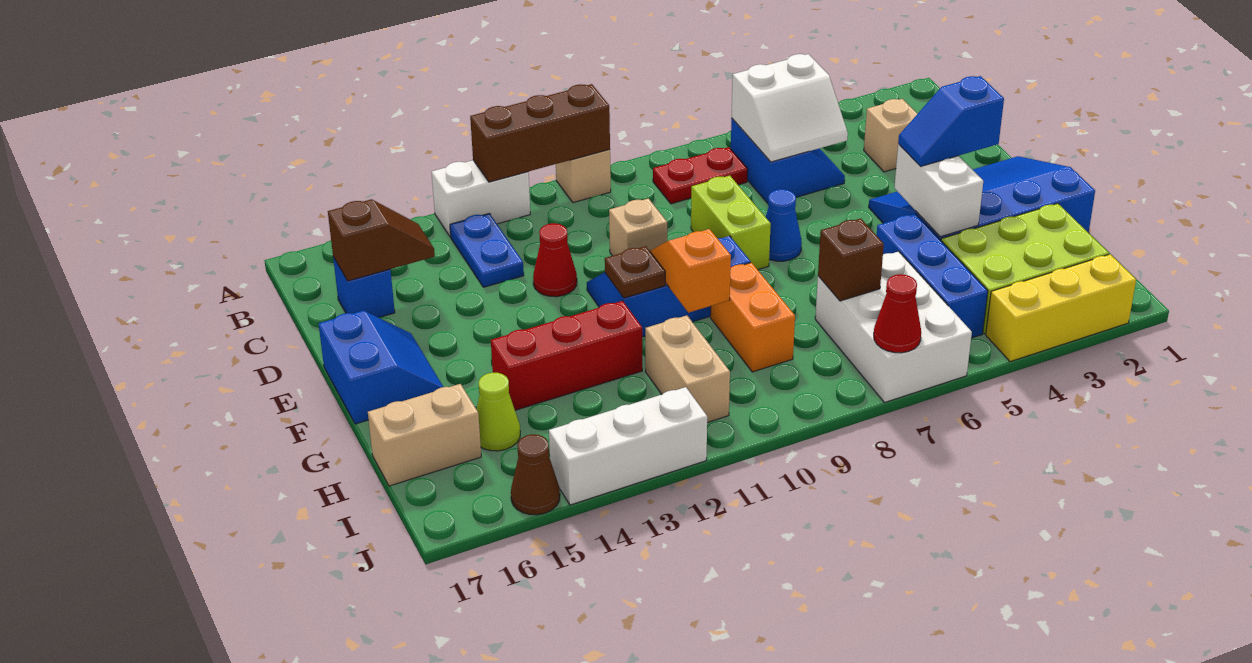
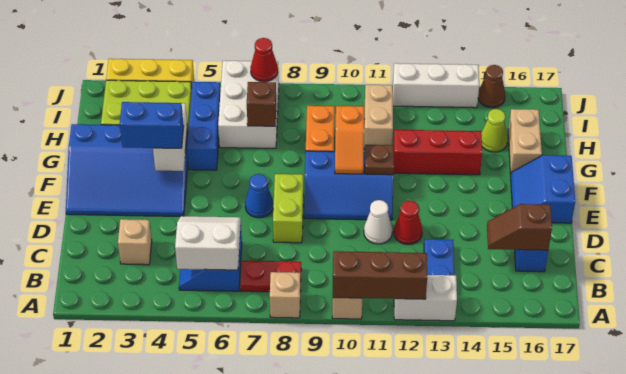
tan 1x1 brick [609,198,667,256] -> tan 1x1 brick moved to [270,272,300,318]
none -> white 1x1 cone [364,200,392,244]
blue 1x2 slope [898,76,1004,166] -> blue 1x2 brick [120,102,184,148]
tan 1x2 brick [368,384,481,486] -> tan 1x2 brick turned to [508,109,542,174]

